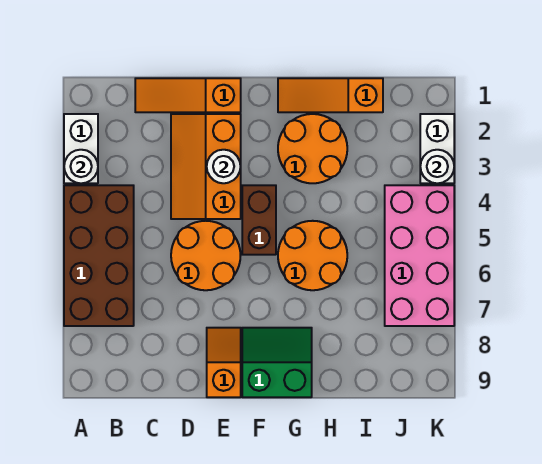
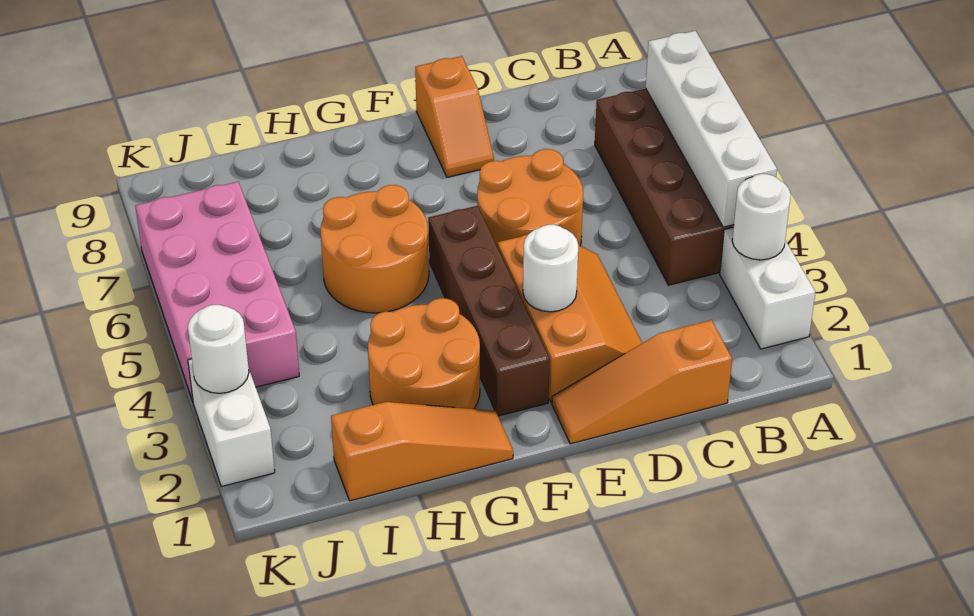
none -> white 1x4 brick [646,31,777,227]
orange 1x3 slope [135,78,241,112] -> orange 1x3 slope turned to [552,320,732,444]
brown 1x2 brick [242,185,276,255] -> brown 1x4 brick [428,206,550,416]
green 2x2 slope [242,328,312,397] -> none

